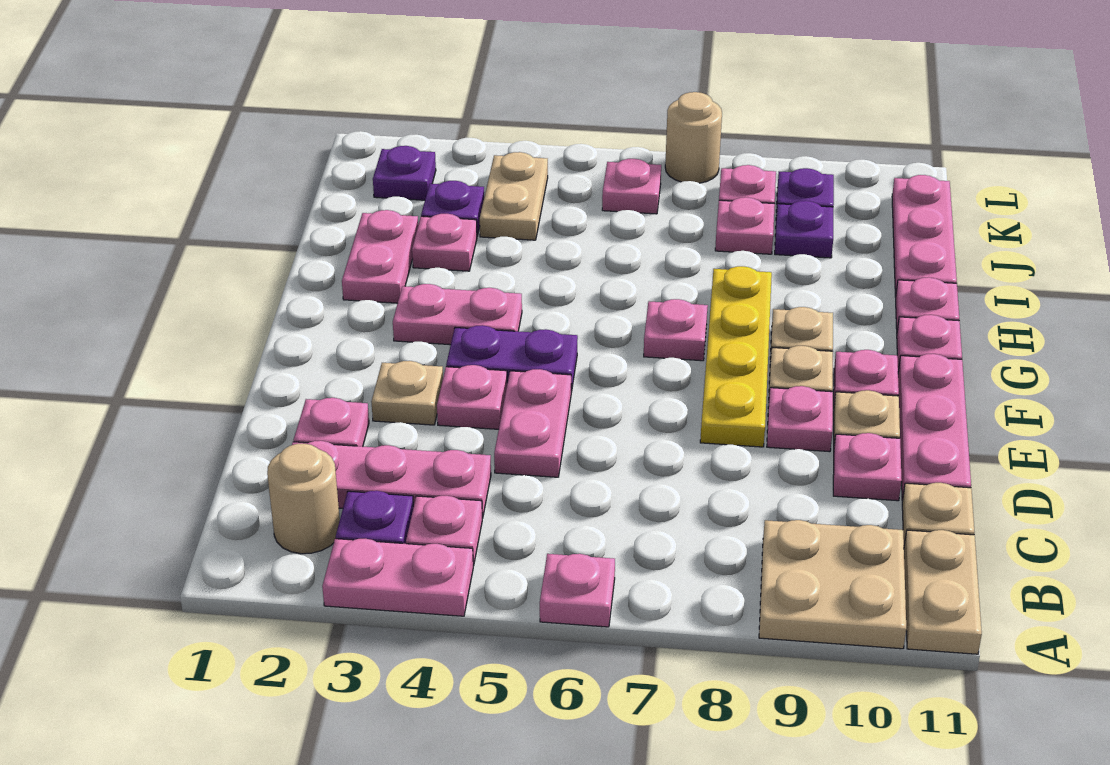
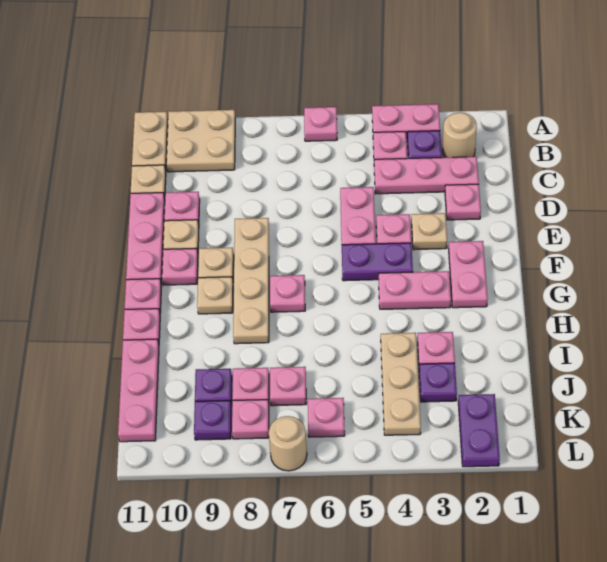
yellow 1x4 plate [700,266,772,447] -> tan 1x4 plate [233,218,269,344]
pink 1x1 plate [767,386,833,452] -> pink 1x1 plate moved to [270,367,306,406]
pink 1x2 plate [342,210,418,303] -> pink 1x2 plate moved to [449,241,488,308]
tan 1x2 plate [480,152,548,240] -> tan 1x3 plate [381,333,421,435]
purple 1x1 plate [373,146,436,200] -> purple 1x2 plate [458,394,500,467]

